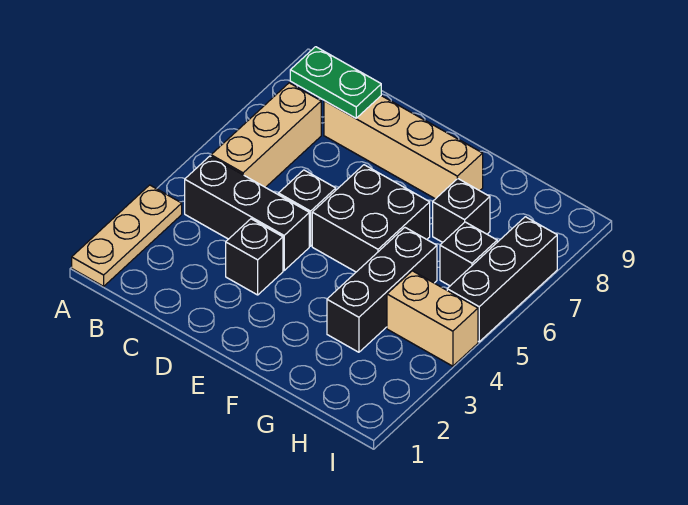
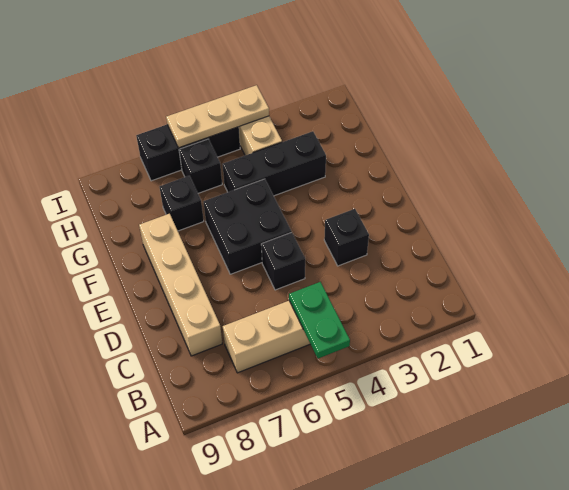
tan 1x3 plate [72,185,182,286] -> tan 1x3 plate moved to [166,85,269,148]
black 1x3 brick [185,156,309,270] -> none
green 1x2 plate [290,47,381,118] -> green 1x2 plate moved to [289,282,350,358]

